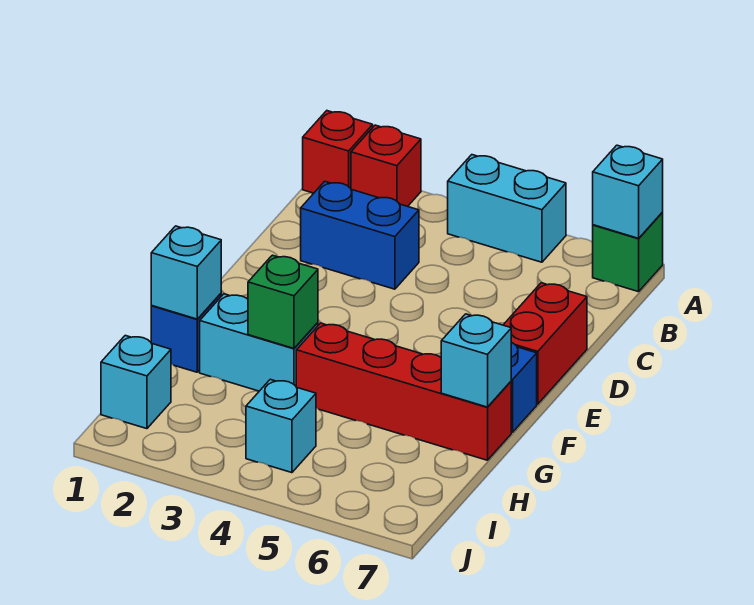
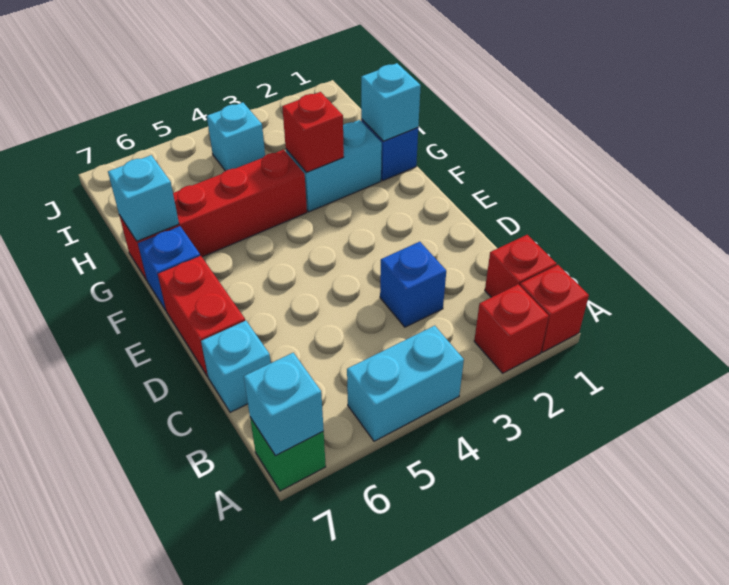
none -> red 1x1 brick [485,235,556,297]
blue 1x2 brick [301,181,419,289] -> blue 1x1 brick [380,242,446,327]
green 1x1 brick [248,255,318,348] -> red 1x1 brick [282,92,344,172]
cyan 1x1 brick [101,336,171,429] -> cyan 1x1 brick moved to [201,320,271,412]

